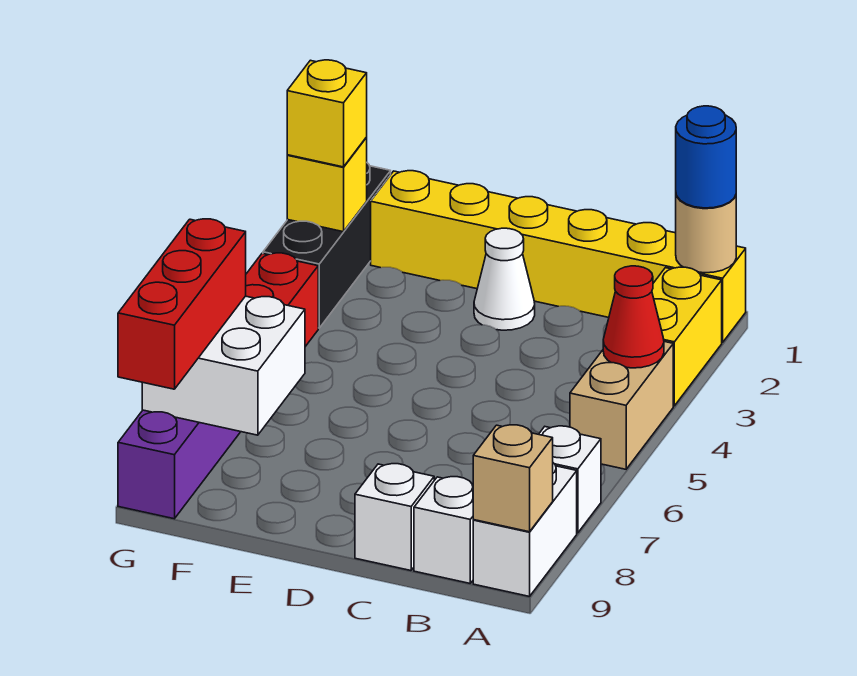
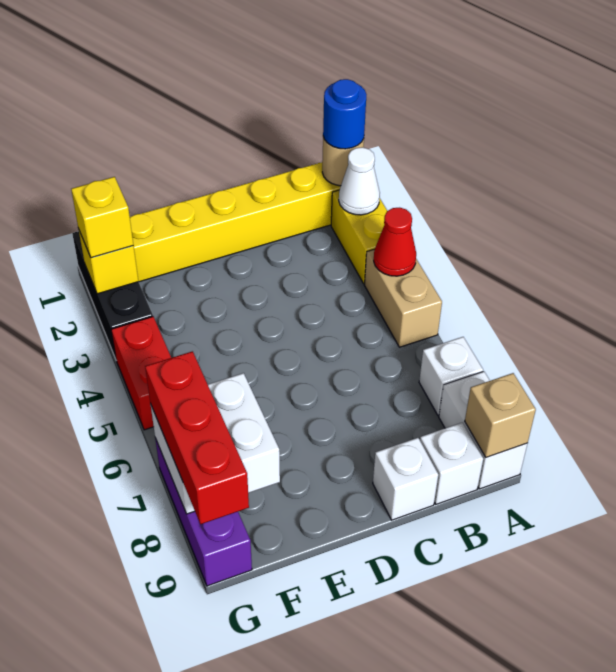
white 1x1 cone [474,228,535,330] -> white 1x1 cone moved to [339,147,380,215]

